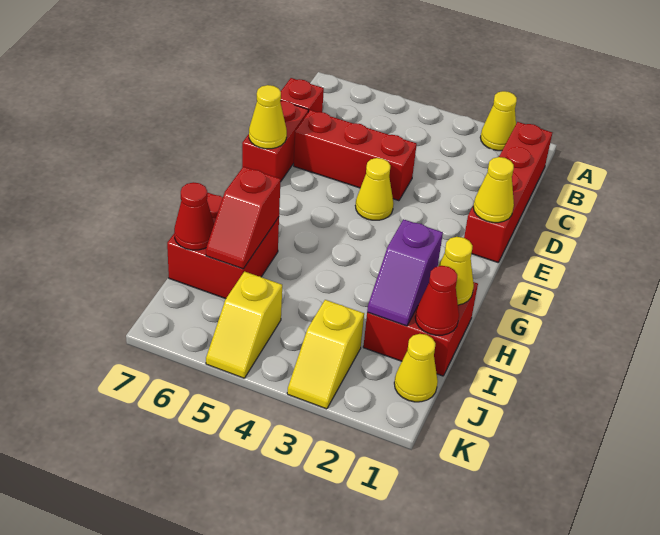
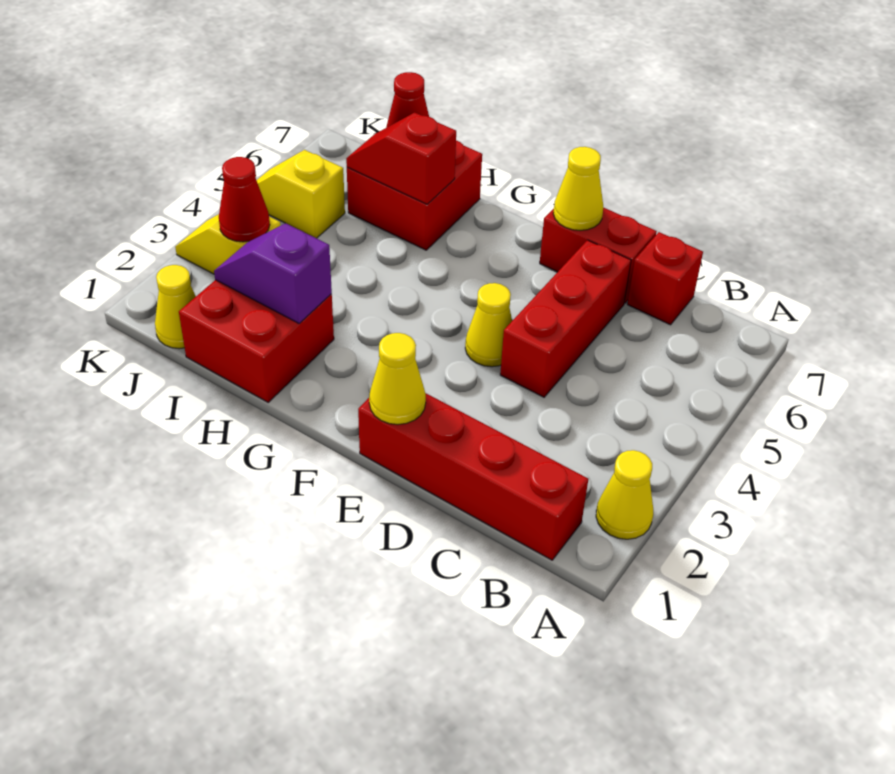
yellow 1x1 cone [439,237,474,305] -> none
red 1x1 cone [415,266,459,335] -> red 1x1 cone moved to [219,157,270,242]

